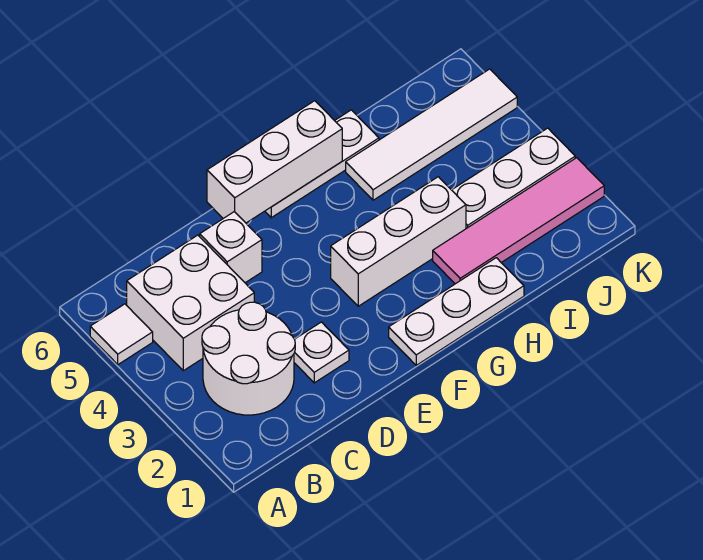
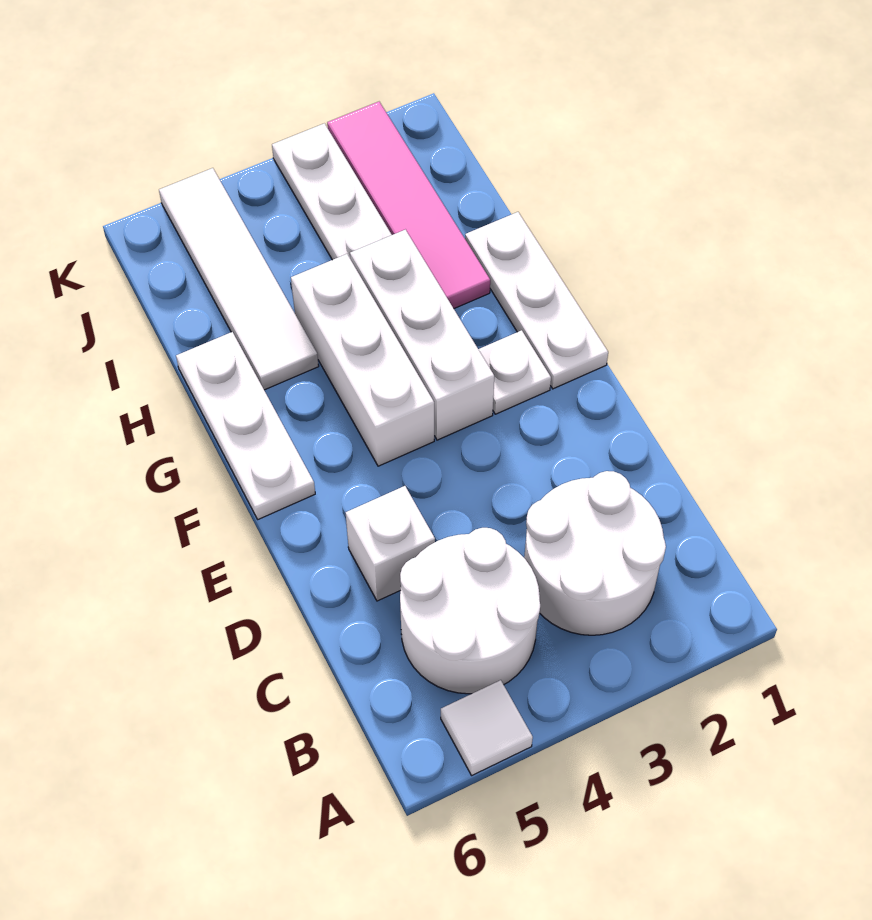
white 2x2 brick [127,235,254,371] -> white 2x2 round brick [400,528,540,694]
white 1x1 plate [294,322,349,383] -> white 1x1 plate moved to [478,330,551,414]
white 1x3 brick [207,101,342,223] -> white 1x3 brick moved to [291,254,434,466]

